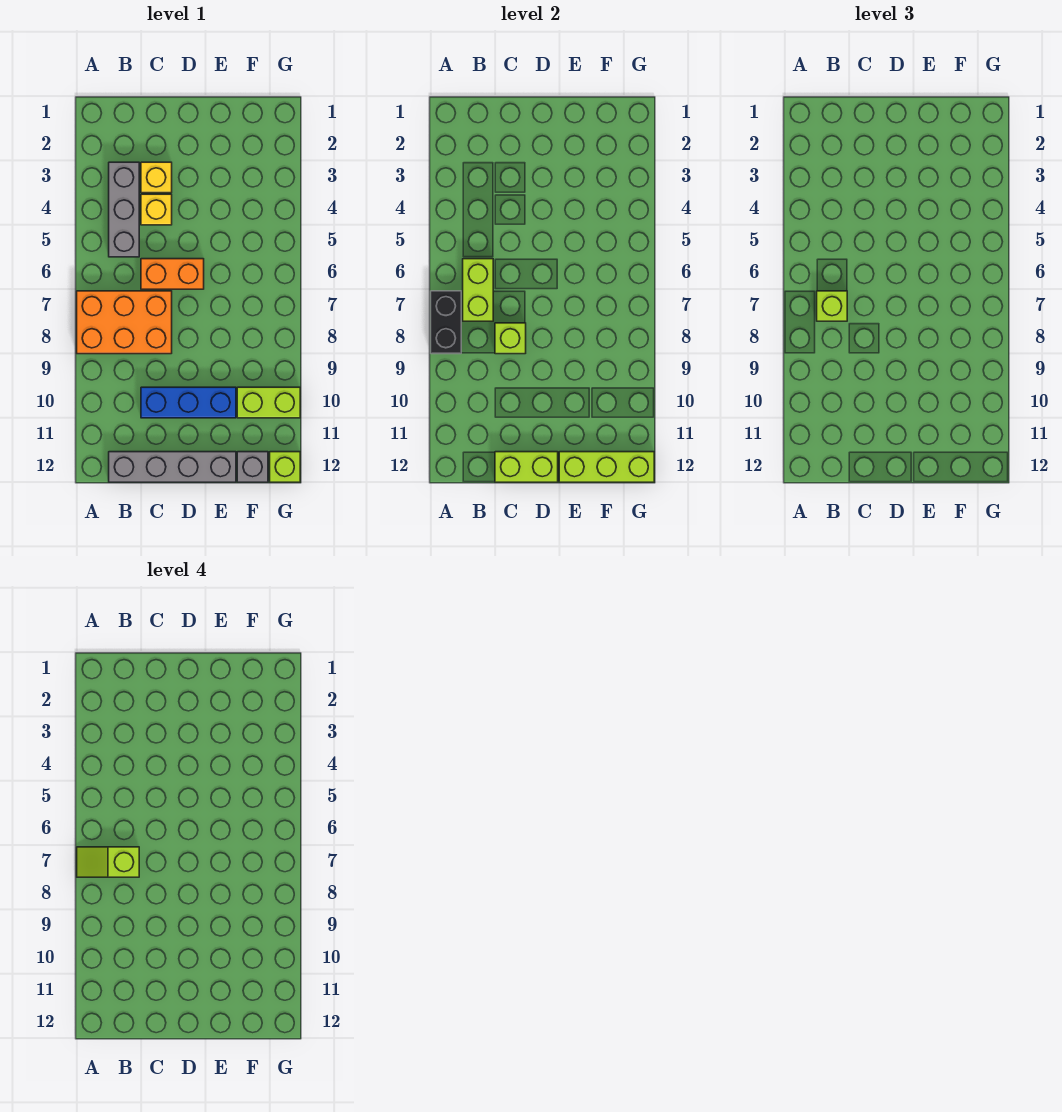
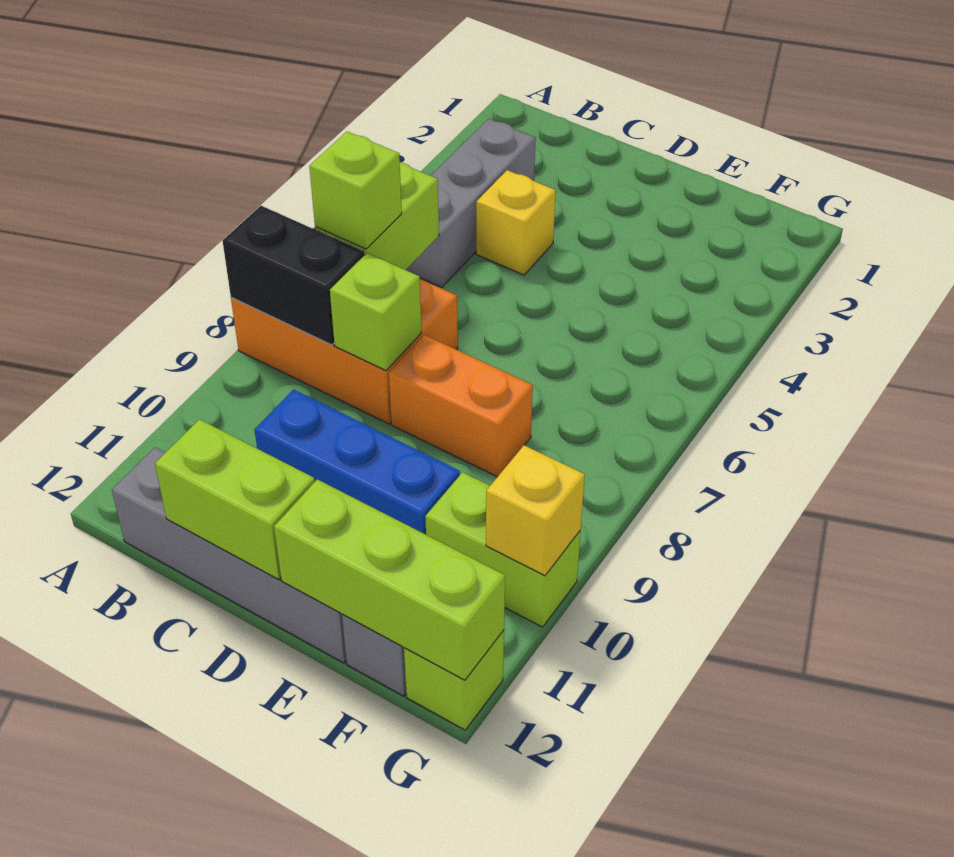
black 1x2 brick [431,291,461,354] -> black 1x2 brick turned to [223,206,365,345]
lime 1x2 slope [77,847,139,877] -> none
yellow 1x1 brick [141,162,172,193] -> yellow 1x1 brick moved to [486,445,585,576]
orange 1x2 brick [141,259,204,289] -> orange 1x2 brick moved to [389,335,533,477]

